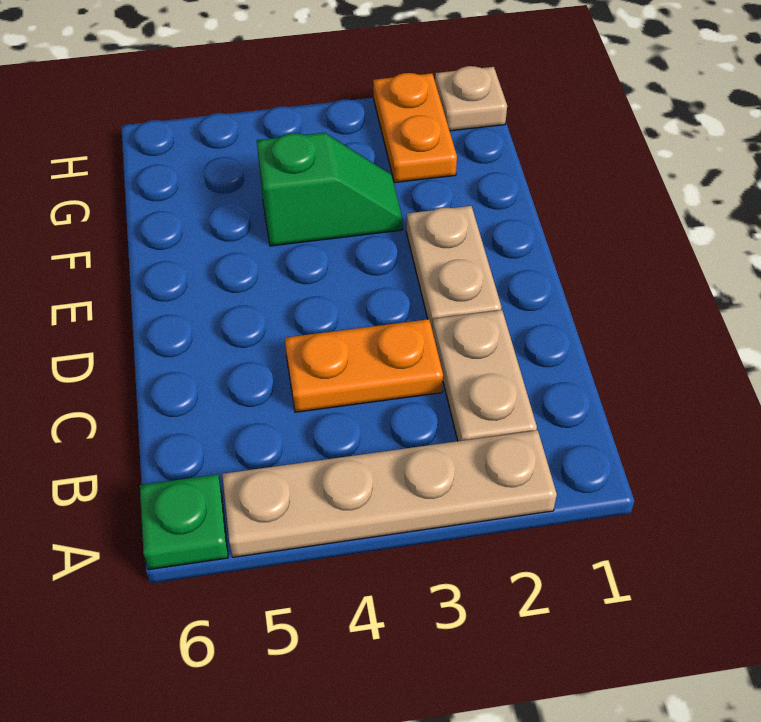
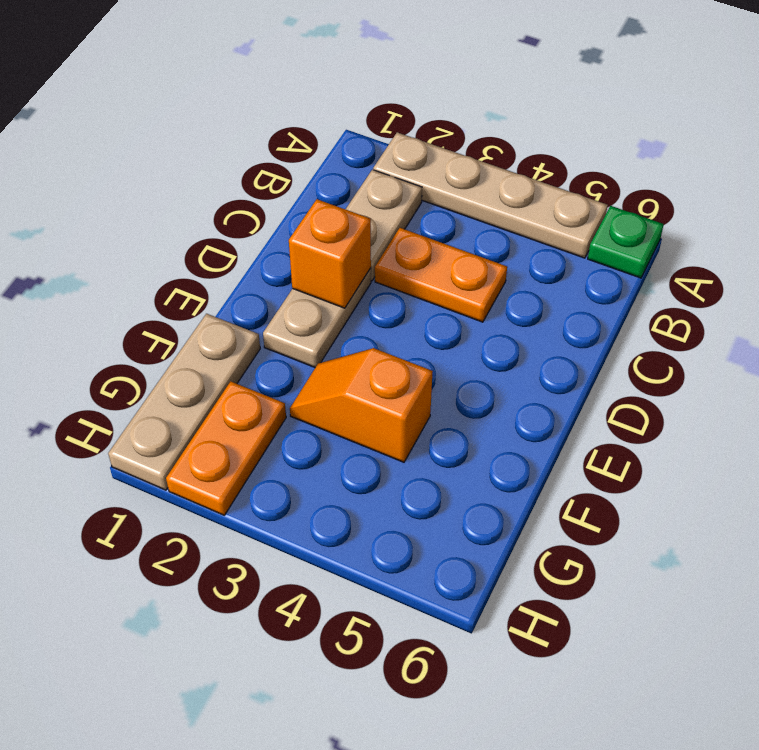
none -> orange 1x1 brick [289,199,371,308]
green 1x2 slope [257,133,403,246] -> orange 1x2 slope [290,348,433,462]
tan 1x1 plate [435,66,507,131] -> tan 1x3 plate [108,314,260,490]

